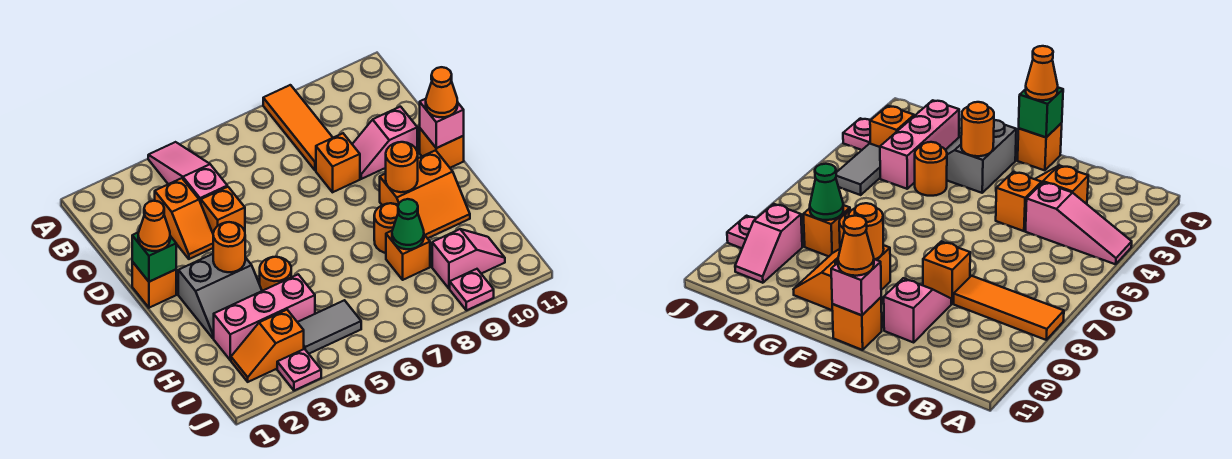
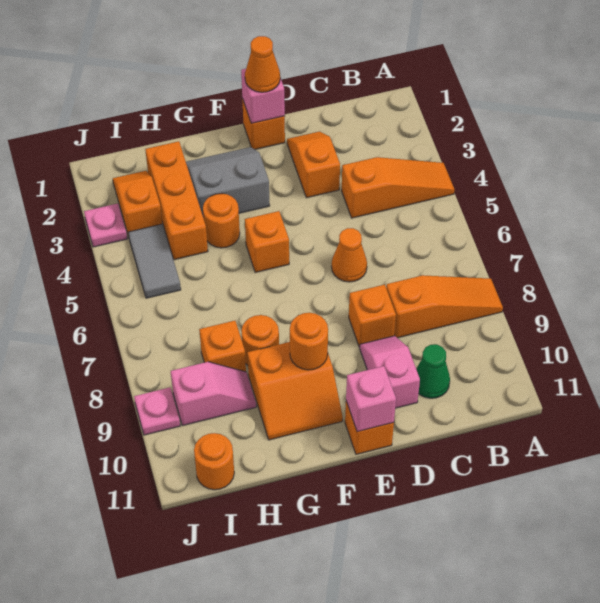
pink 1x3 slope [148,142,227,203] -> orange 1x3 slope [342,157,455,218]
orange 1x3 tile [263,85,333,170] -> orange 1x3 slope [386,275,503,338]
orange 1x2 slope [155,178,213,259] -> orange 1x2 slope turned to [287,132,340,198]
orange 1x1 brick [201,187,245,233] -> orange 1x1 brick moved to [245,211,289,272]
green 1x1 brick [132,232,176,282] -> pink 1x1 brick [241,69,285,123]
orange 1x1 cone [426,67,458,117] -> orange 1x1 cone moved to [332,228,367,282]
grey 2x2 slope [178,254,262,338] -> grey 2x2 slope turned to [186,147,270,218]
orange 1x1 round brick [213,222,245,272] -> orange 1x1 round brick moved to [194,433,234,490]
orange 2x2 slope [380,150,470,238] -> orange 2x2 slope turned to [247,342,343,440]
pink 1x3 brick [214,274,315,360] -> orange 1x3 brick [145,141,208,260]
green 1x1 cone [392,199,424,249] -> green 1x1 cone moved to [416,344,450,398]
pink 1x2 slope [432,229,505,288] -> pink 1x2 slope turned to [171,362,256,426]

